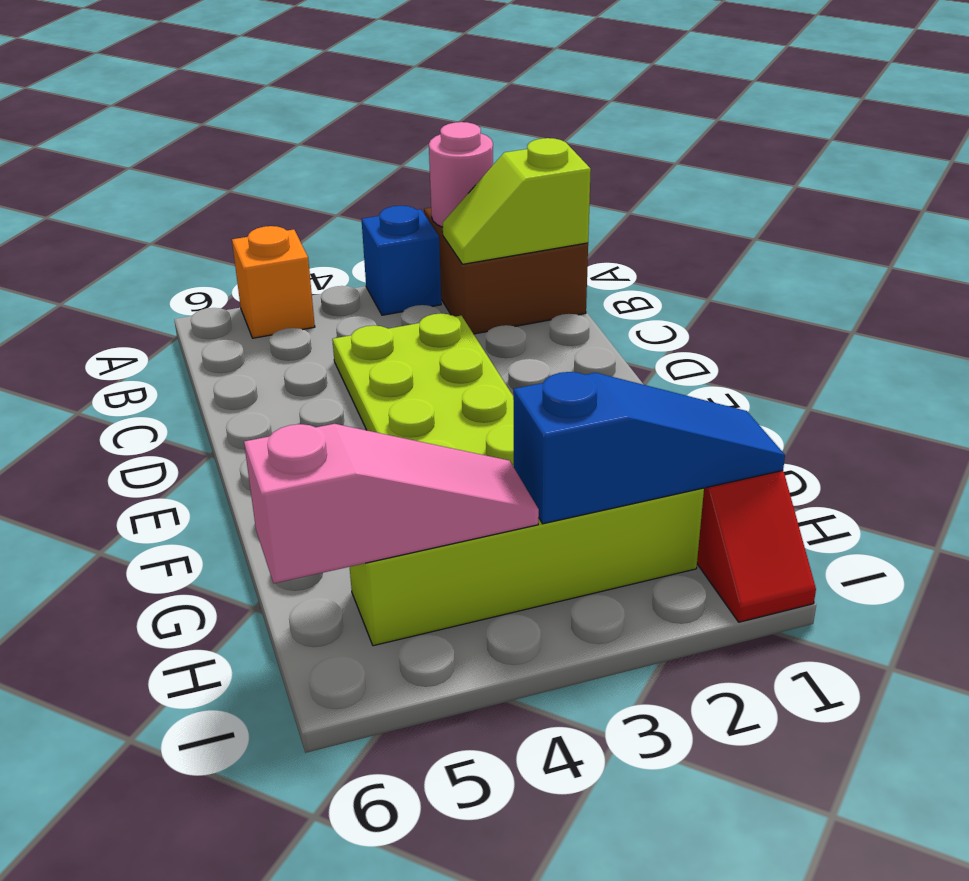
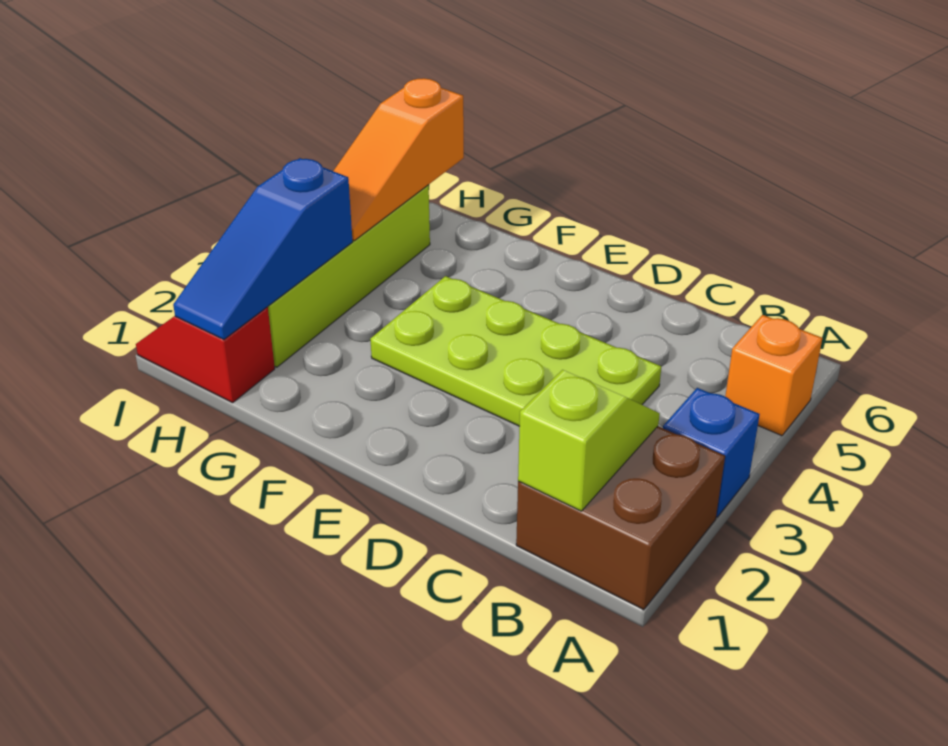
pink 1x1 round brick [429,122,493,227] -> none
pink 1x3 slope [244,424,539,583] -> orange 1x3 slope [334,78,464,241]

